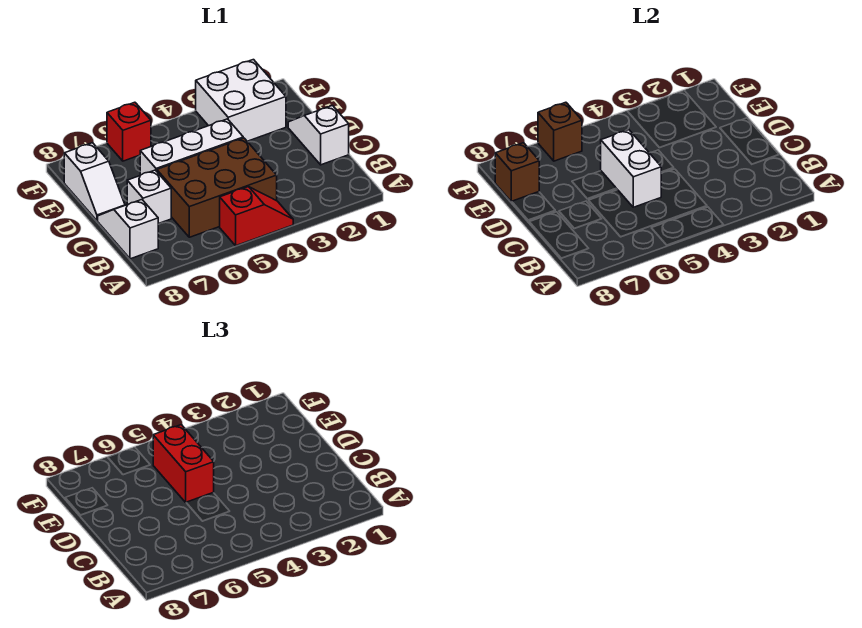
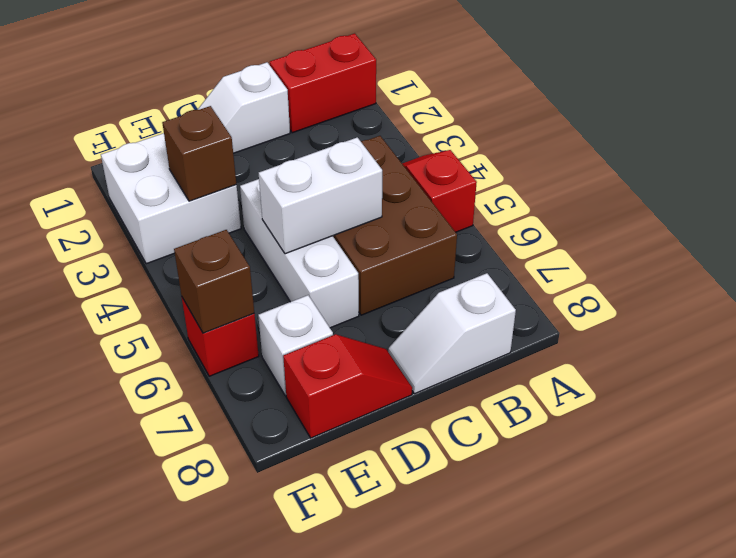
white 1x1 brick [127,170,171,224] -> white 1x1 brick moved to [258,295,333,396]
red 1x2 brick [153,425,214,502] -> red 1x2 brick moved to [270,33,376,133]
white 1x2 slope [64,143,125,221] -> red 1x2 slope [283,334,412,438]
brown 1x1 brick [495,143,539,202] -> brown 1x1 brick moved to [162,106,236,201]

